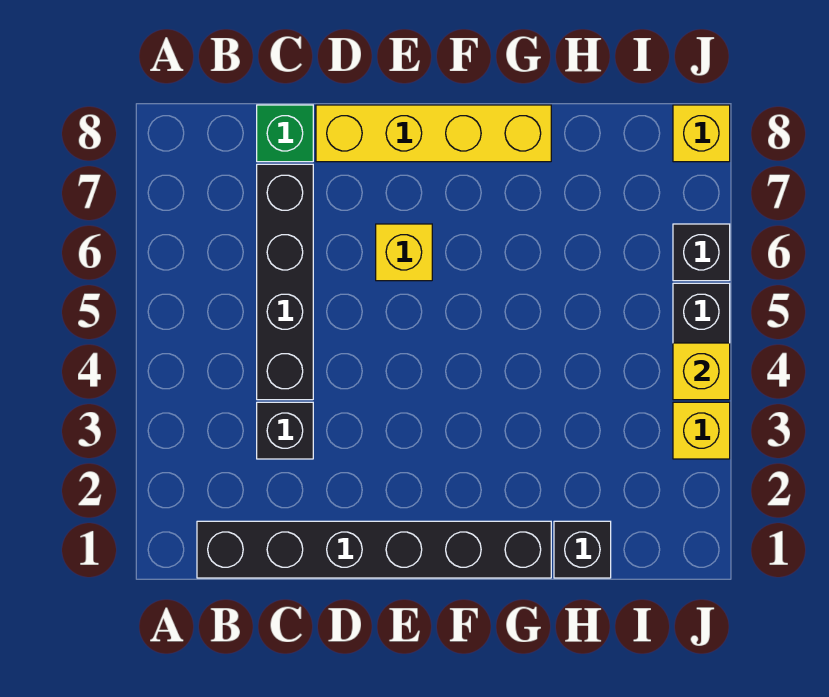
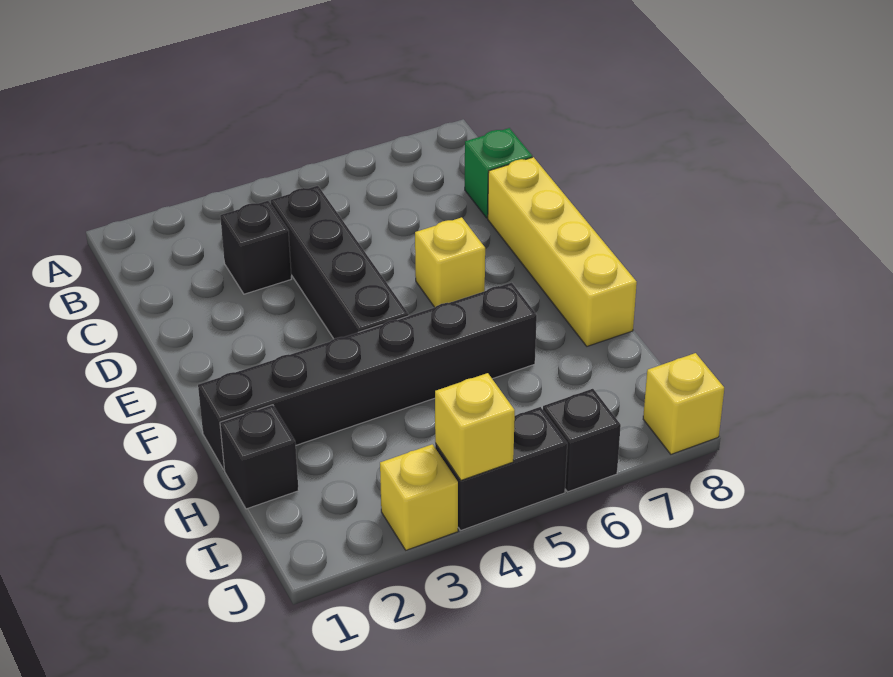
black 1x6 brick [197,521,551,578] -> black 1x6 brick turned to [198,283,537,470]
black 1x4 brick [257,164,313,400] -> black 1x4 brick turned to [271,186,409,339]

